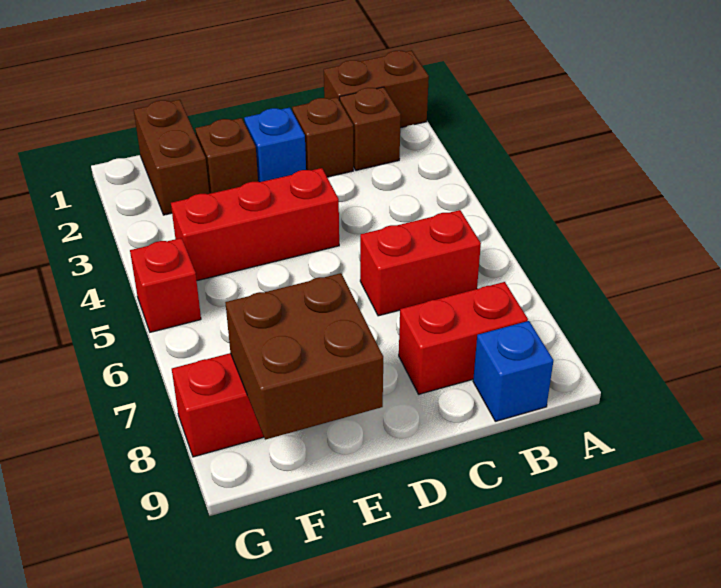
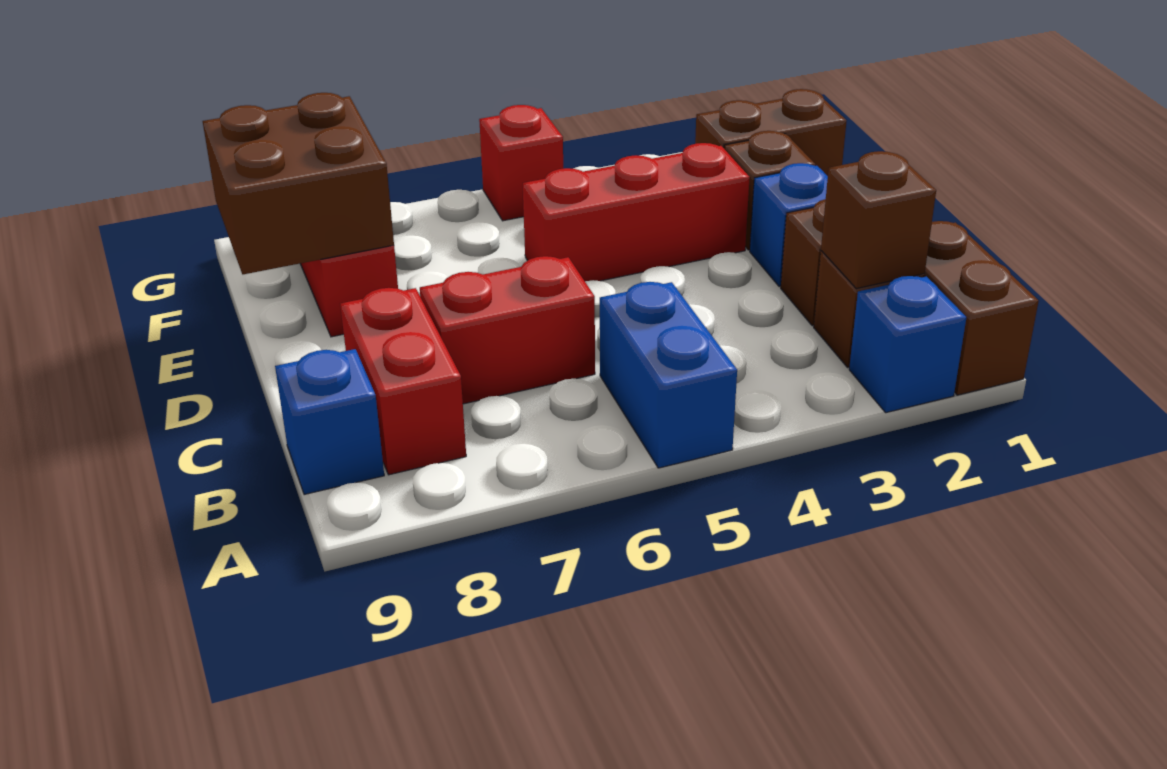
none -> blue 1x1 brick [849,276,966,413]
none -> blue 1x2 brick [600,282,737,468]
none -> brown 1x1 brick [821,151,936,289]
red 1x2 brick [360,210,481,316] -> red 1x2 brick turned to [420,256,595,404]
red 1x3 brick [171,168,339,281] -> red 1x3 brick turned to [523,143,750,281]

